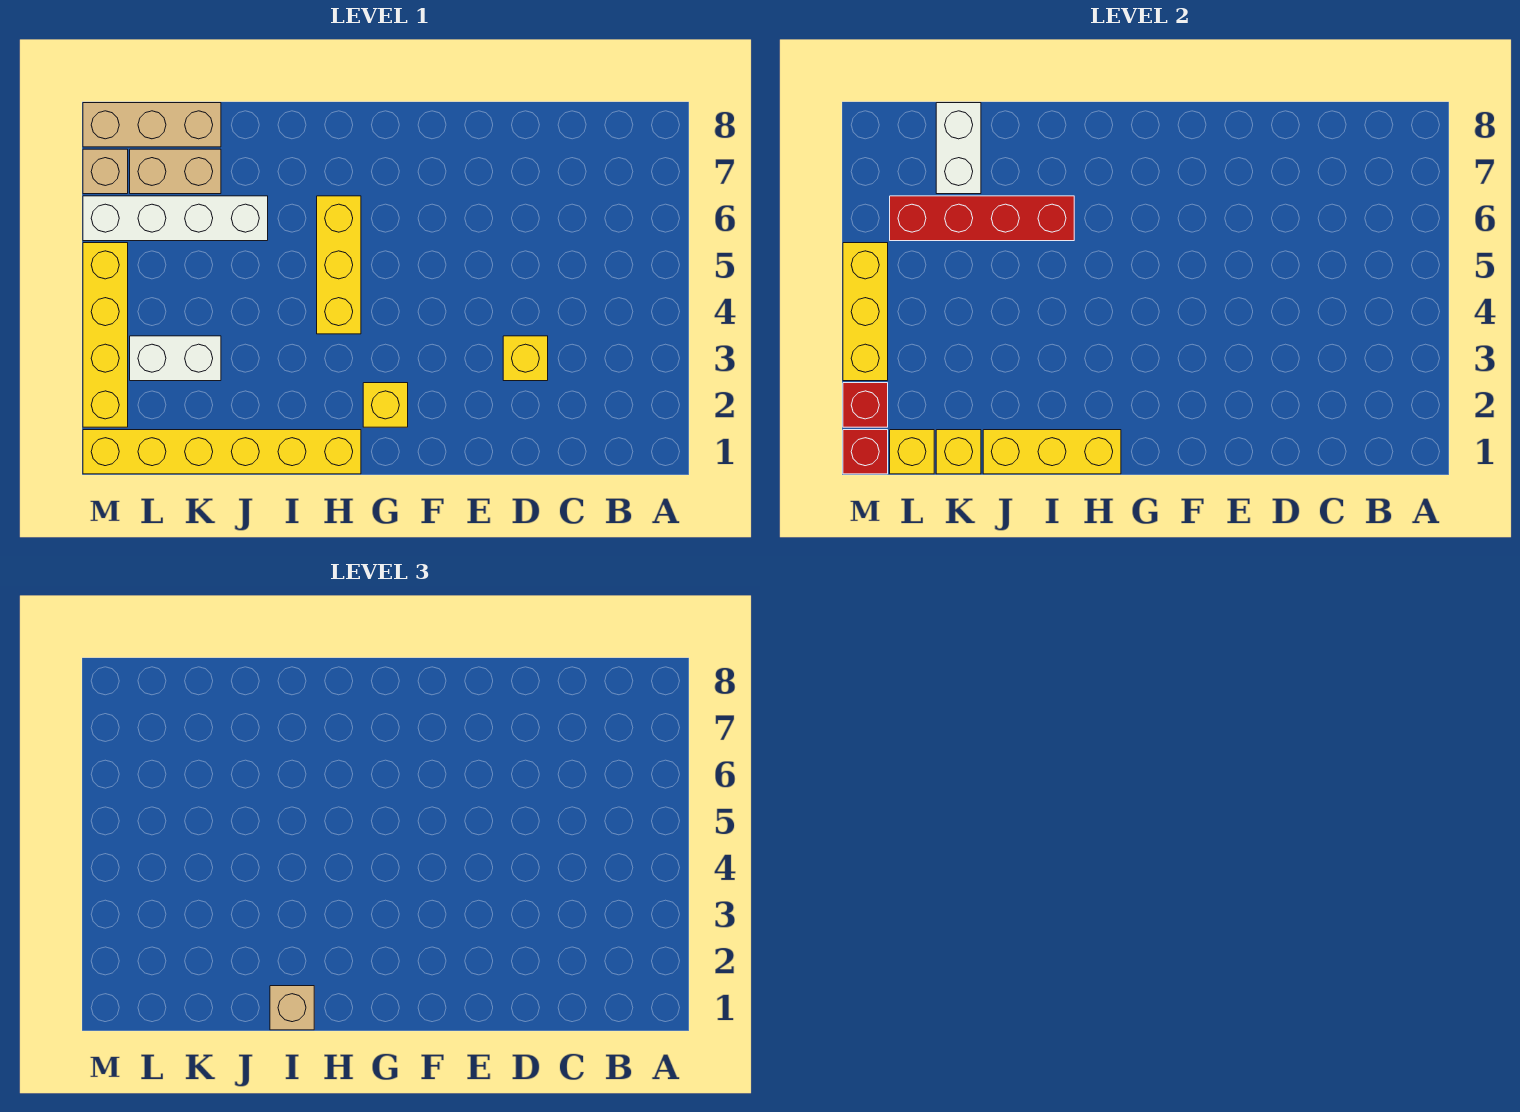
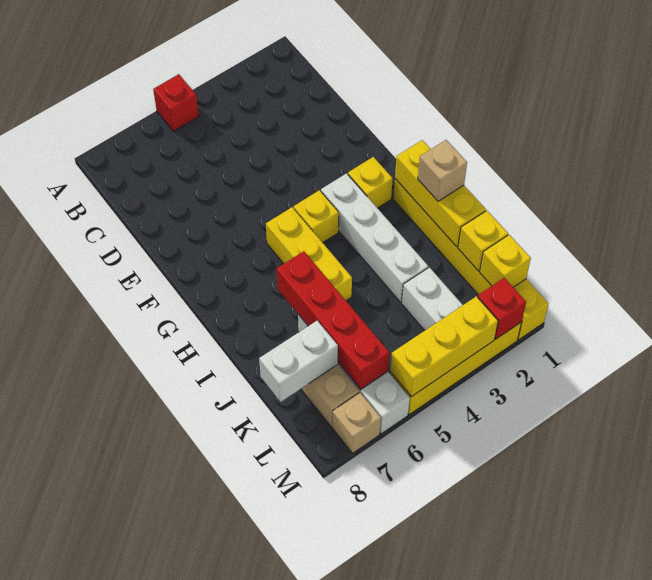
yellow 1x1 brick [503,336,548,381] -> yellow 1x1 brick moved to [294,190,339,243]
none -> white 1x4 brick [321,173,428,302]
yellow 1x3 brick [317,196,361,334] -> yellow 1x3 brick turned to [266,207,352,300]
tan 1x3 brick [83,103,221,147] -> none
red 1x1 brick [843,430,888,474] -> red 1x1 brick moved to [153,74,199,131]

